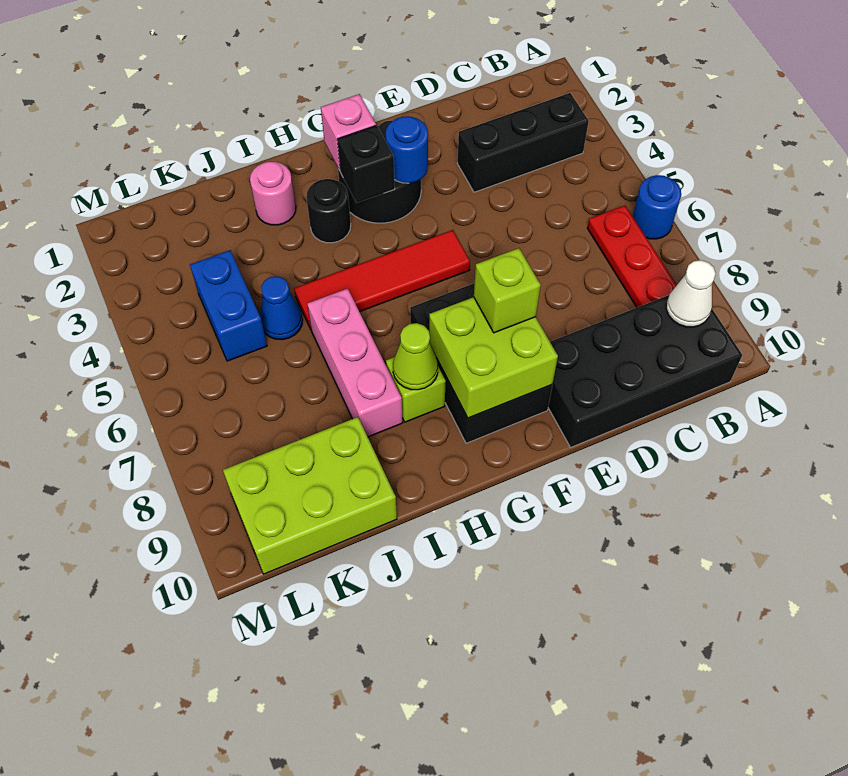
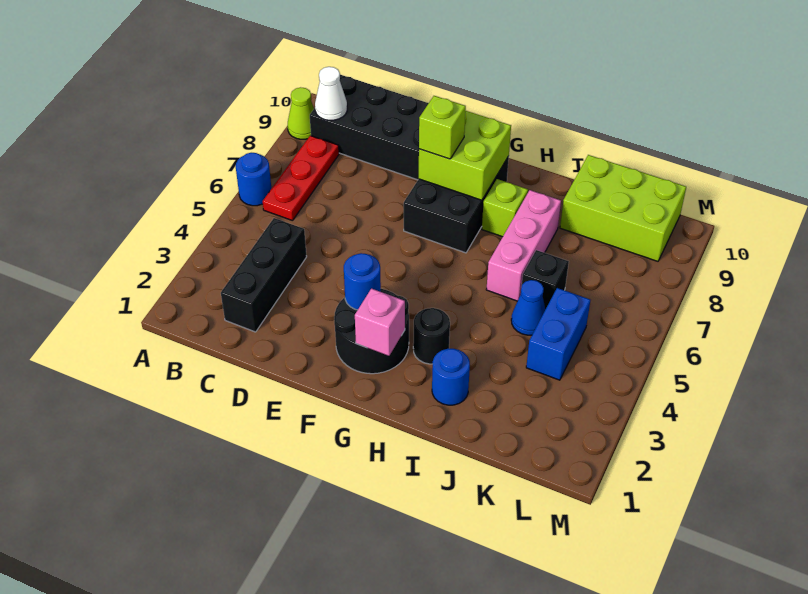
black 1x3 brick [457,93,589,192] -> black 1x3 brick turned to [221,218,307,332]
red 1x4 tile [294,230,470,329] -> none
black 1x1 brick [337,125,395,203] -> black 1x1 brick moved to [522,250,569,309]
lime 1x1 cone [393,323,438,390] -> lime 1x1 cone moved to [288,87,314,139]
pink 1x1 round brick [250,162,296,225] -> blue 1x1 round brick [432,349,470,405]

